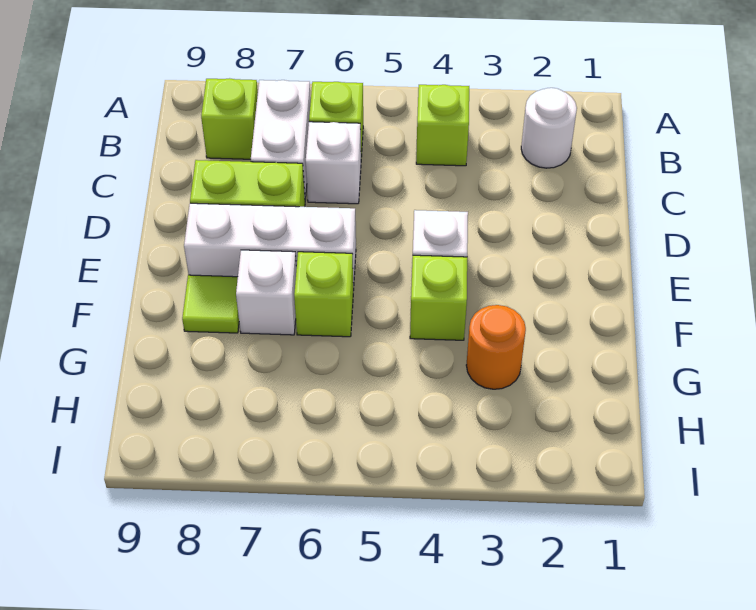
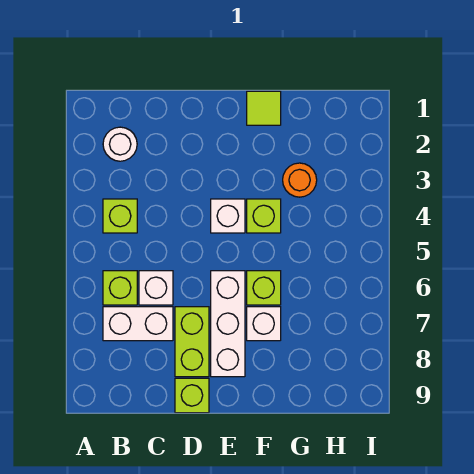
lime 1x1 brick [201,78,258,159] -> lime 1x1 brick moved to [175,378,209,413]
lime 1x1 tile [182,275,239,333] -> lime 1x1 tile moved to [247,91,281,125]

